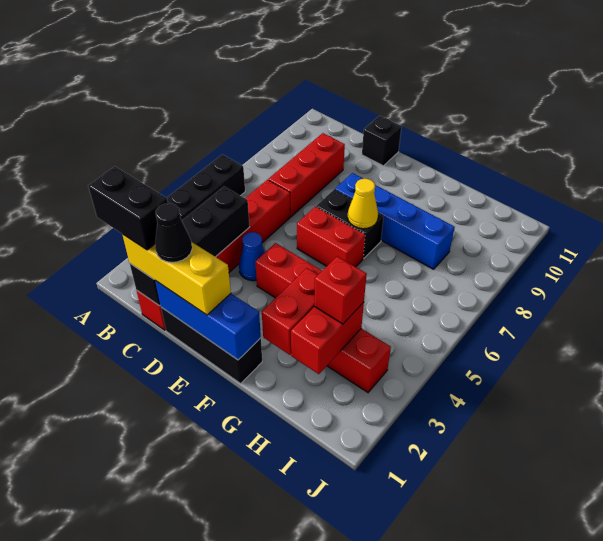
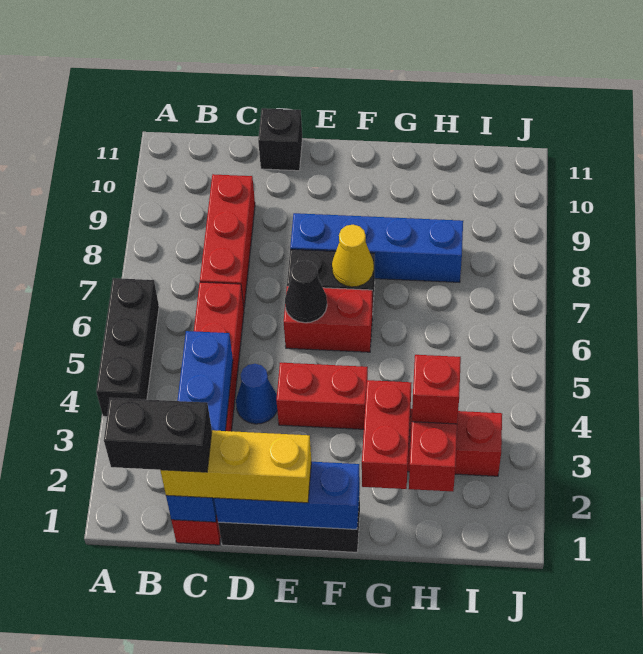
black 1x4 brick [130,187,250,306] -> blue 1x4 brick [166,331,233,522]
black 1x1 cone [155,203,192,262] -> black 1x1 cone moved to [285,260,327,323]

